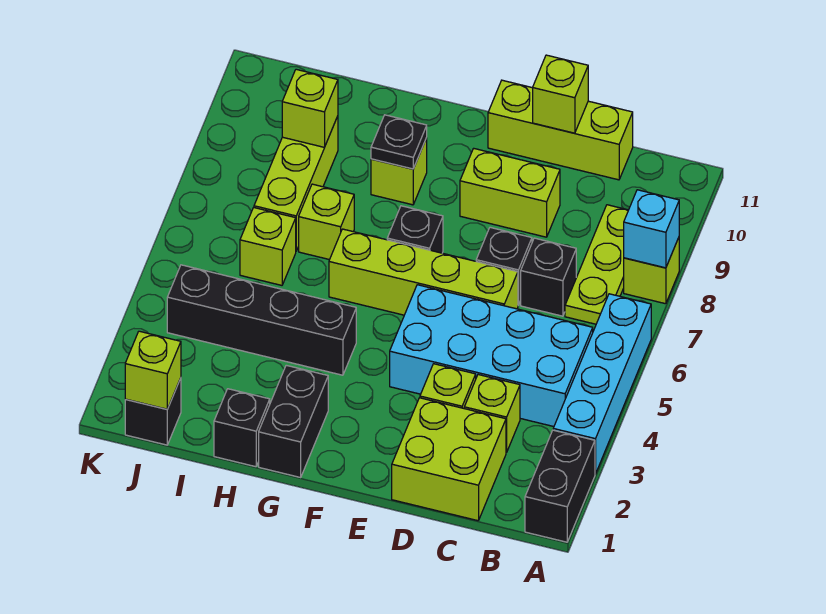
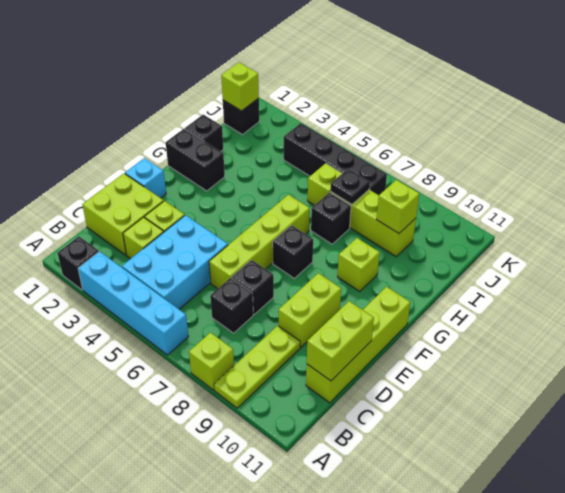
black 1x2 brick [525,430,595,542] -> black 1x1 brick [58,236,99,290]
cyan 1x1 brick [624,190,679,268] -> cyan 1x1 brick moved to [125,158,166,198]
cyan 2x4 brick [390,285,593,427] -> cyan 2x3 brick [122,215,228,309]
lime 1x3 plate [565,205,628,324] -> lime 1x3 plate turned to [214,326,300,408]
lime 1x3 brick [488,80,633,180] -> lime 1x4 brick [306,287,410,403]
lime 1x1 brick [533,55,588,133] -> lime 1x2 brick [307,301,374,381]
black 1x4 brick [167,265,356,375] -> black 1x4 brick turned to [284,123,387,195]
black 1x1 plate [371,115,427,169] -> black 1x1 plate moved to [330,169,370,204]
lime 1x1 brick [299,184,354,260] -> black 1x1 brick [311,192,351,244]

